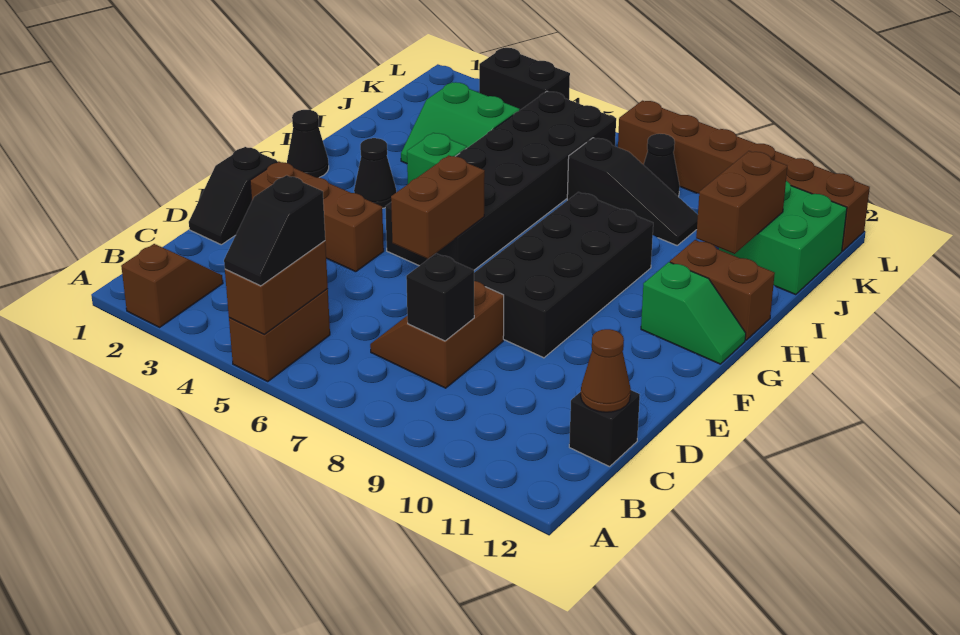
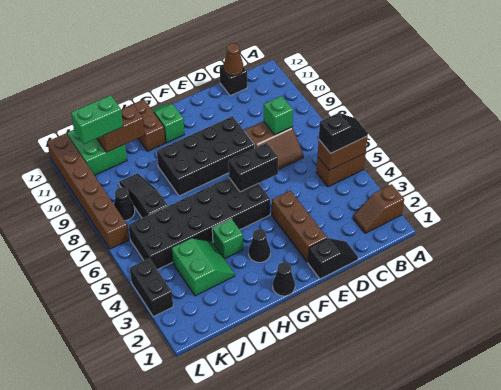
black 1x1 brick [406,253,474,341] -> green 1x1 brick [264,96,293,135]
brown 1x2 brick [391,155,485,259] -> black 1x2 brick [229,143,278,192]
none -> green 1x2 brick [71,95,123,144]

